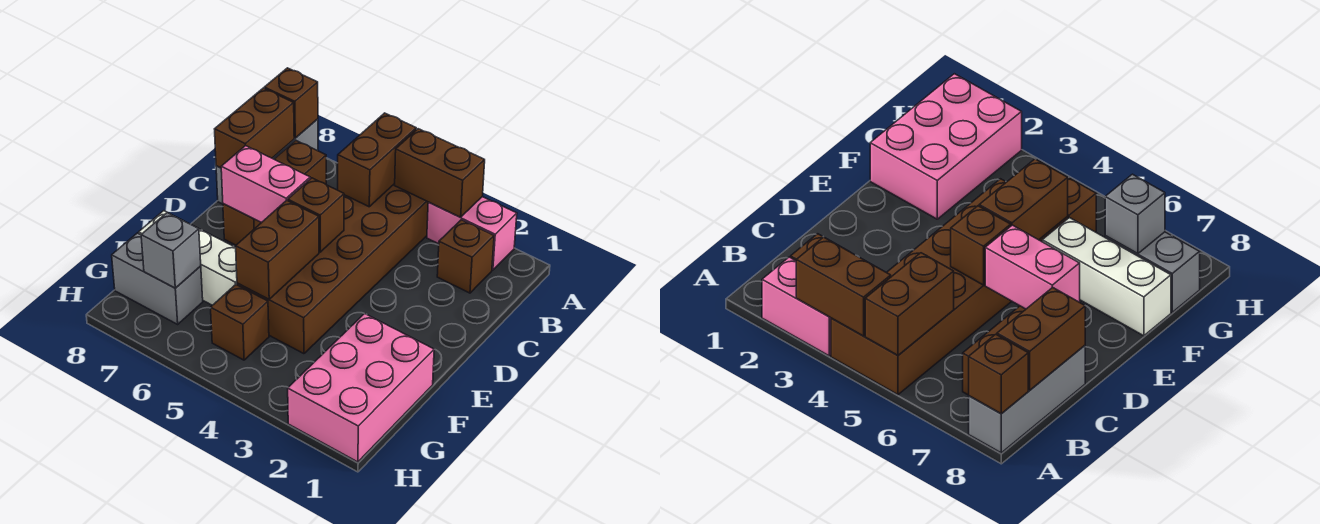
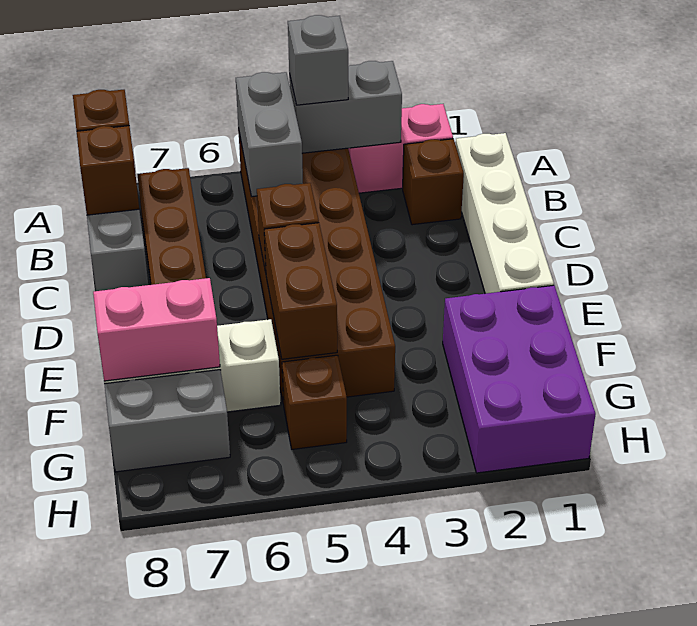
brown 1x2 brick [395,129,485,217] -> grey 1x2 brick [289,61,402,153]
brown 1x2 brick [338,113,416,207] -> grey 1x2 brick [236,72,303,197]
none -> white 1x4 brick [456,133,554,294]
brown 1x2 brick [215,88,294,168] -> brown 1x1 brick [77,126,139,215]
pink 1x2 brick [221,146,310,223] -> pink 1x2 brick moved to [93,278,220,381]
pink 2x3 brick [288,314,434,462] -> purple 2x3 brick [443,285,596,473]
grey 1x1 brick [141,213,201,288] -> grey 1x1 brick moved to [288,15,348,105]

